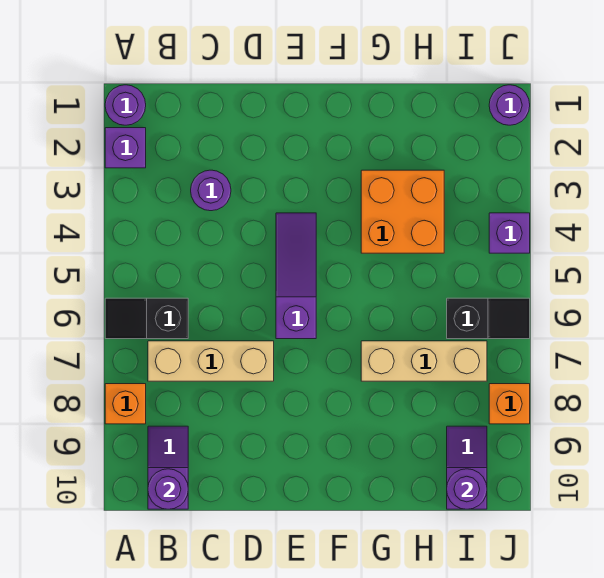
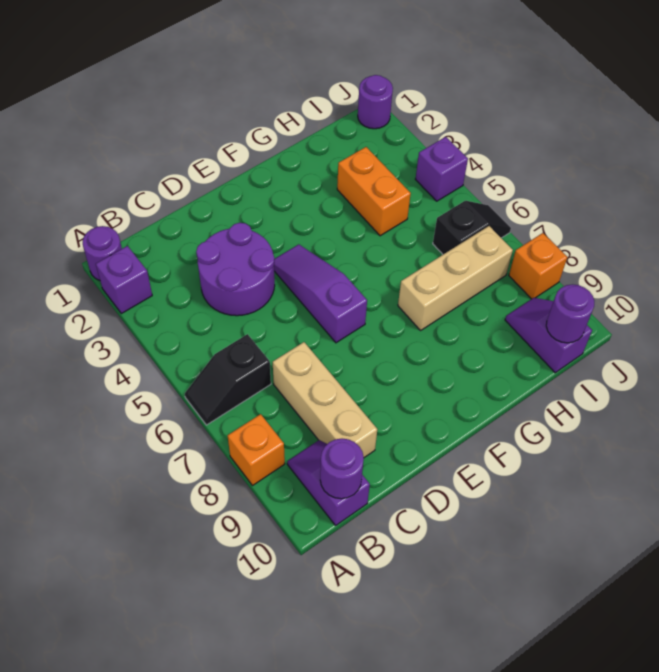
tan 1x3 brick [148,341,274,381] -> tan 1x3 brick turned to [273,342,377,457]
purple 1x1 round brick [191,170,231,211] -> purple 2x2 round brick [196,223,275,316]
orange 2x2 brick [361,170,444,253] -> orange 1x2 brick [337,147,411,236]

